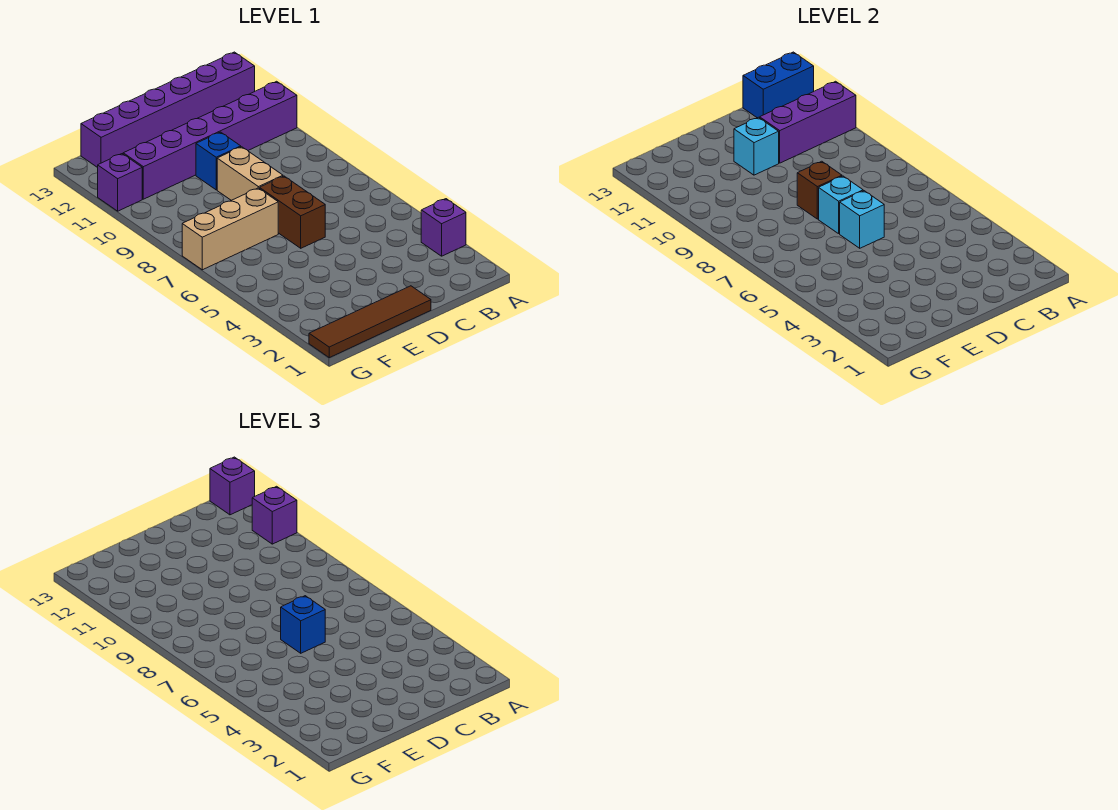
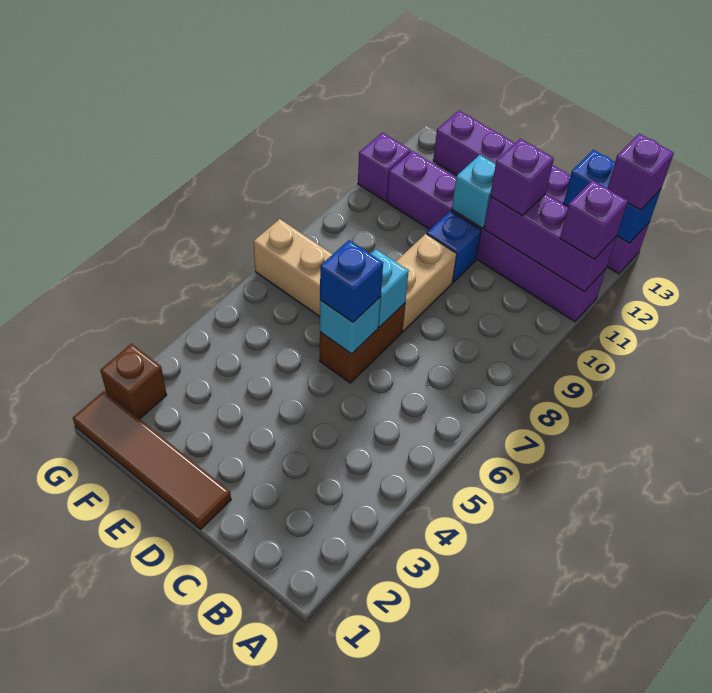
purple 1x1 brick [421,199,466,256] -> purple 1x1 brick moved to [490,139,554,216]
brown 1x1 brick [797,161,842,219] -> brown 1x1 brick moved to [100,344,167,419]

